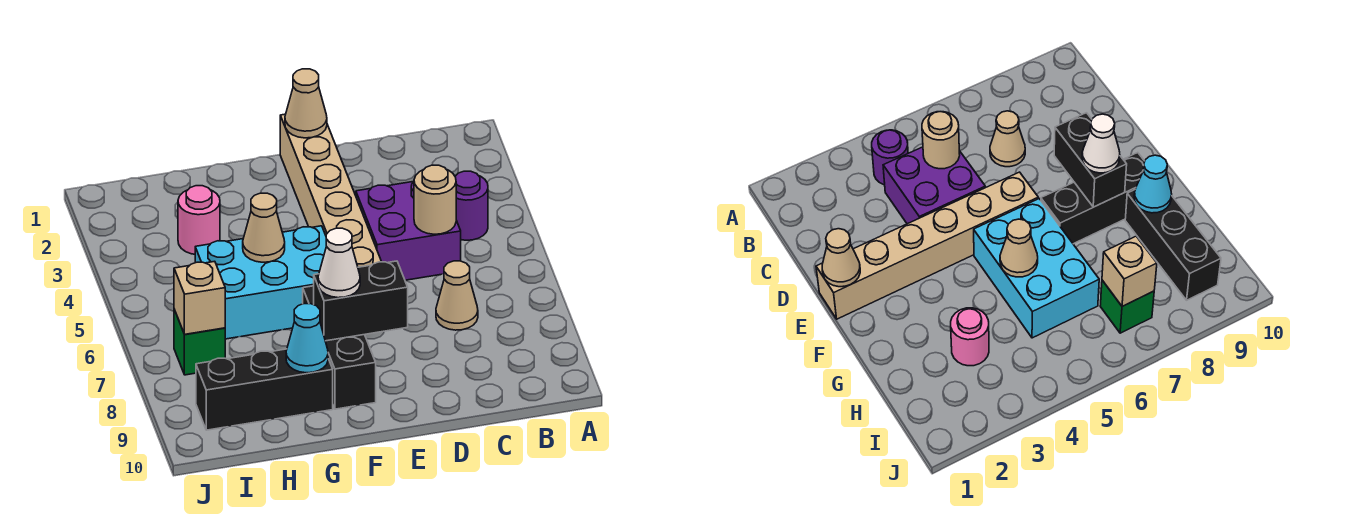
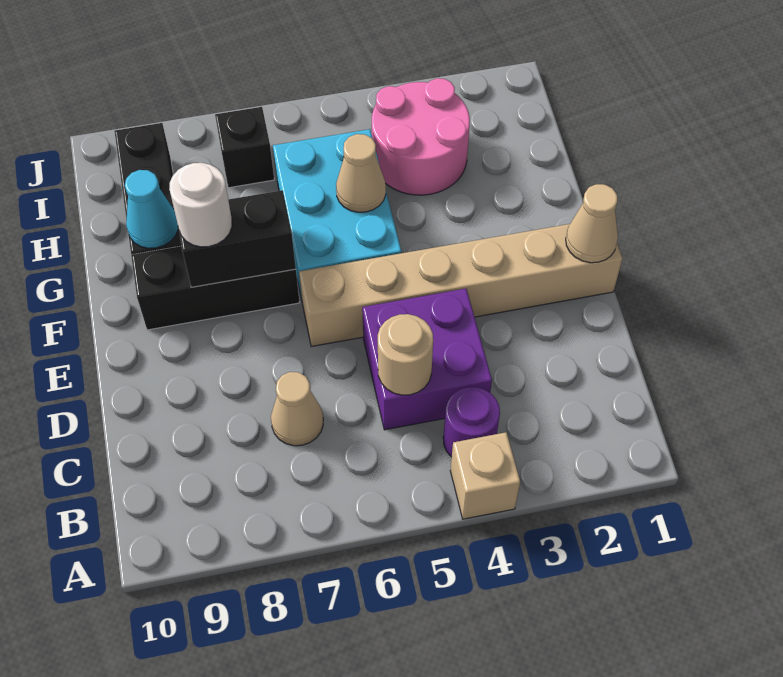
black 1x2 brick [314,261,408,341] -> black 1x2 brick turned to [179,190,296,287]
white 1x1 cone [318,228,360,298] -> white 1x1 round brick [169,163,232,247]
pink 1x1 round brick [178,186,220,254] -> pink 2x2 round brick [372,78,470,195]
green 1x1 brick [174,309,225,375] -> black 1x1 brick [215,107,274,188]
tan 1x1 brick [174,261,225,335] -> tan 1x1 brick moved to [450,432,520,519]

